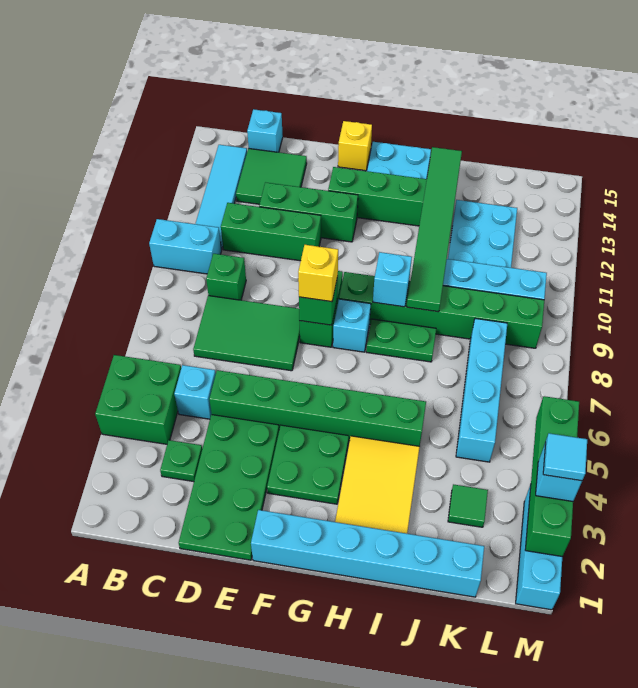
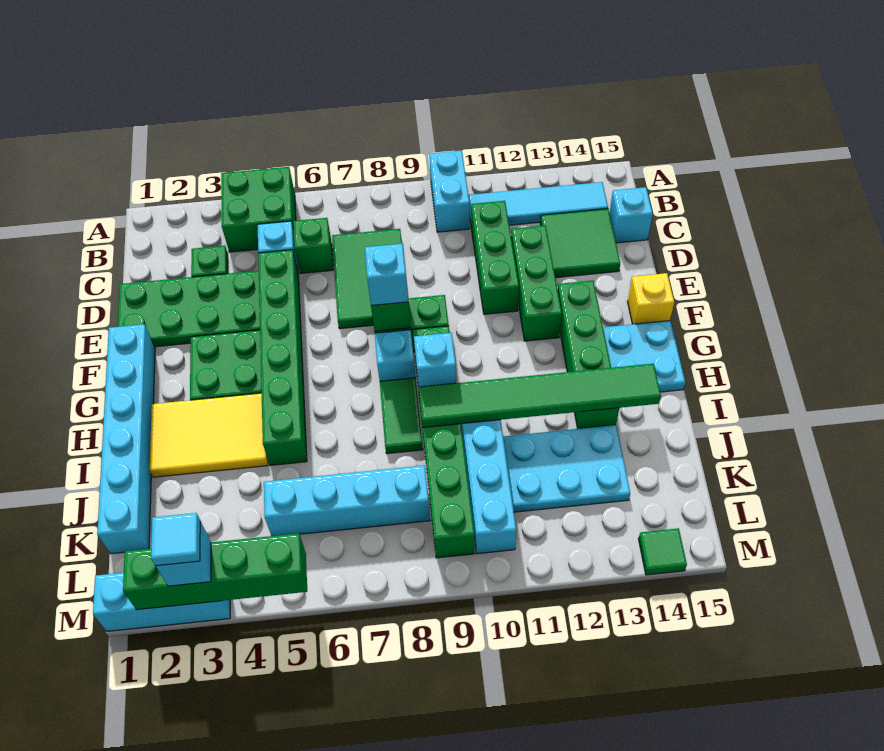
green 1x1 brick [206,254,246,300] -> green 1x1 brick moved to [293,218,334,274]
yellow 1x1 brick [298,245,338,302] -> cyan 1x1 brick [365,244,408,306]
green 1x2 plate [366,319,436,362] -> green 1x2 tile [380,378,423,454]
green 1x1 tile [448,484,488,527] -> green 1x1 tile moved to [638,528,687,575]

